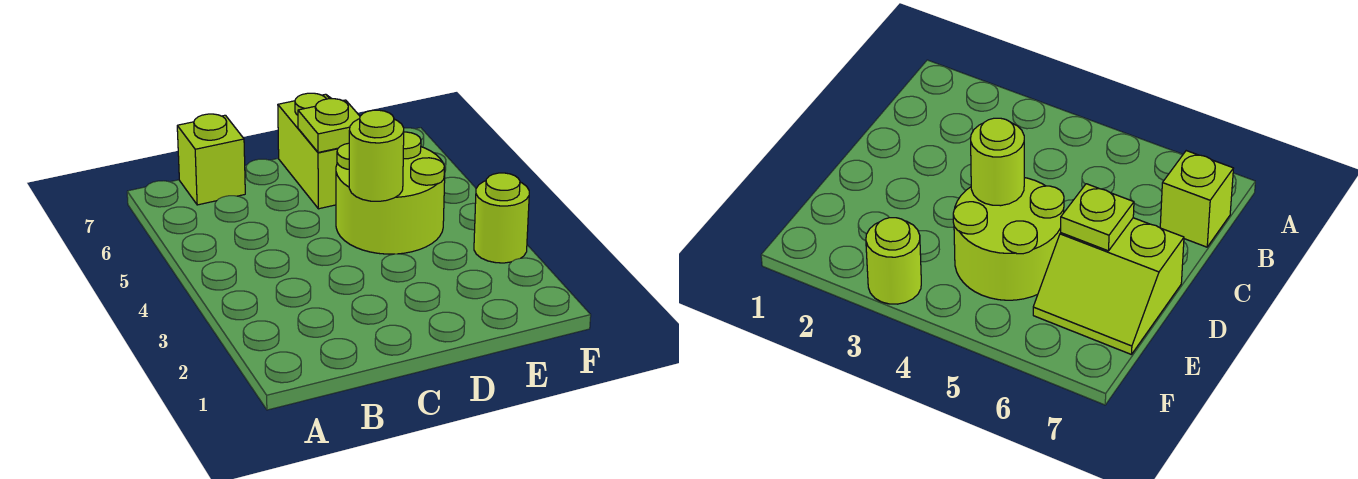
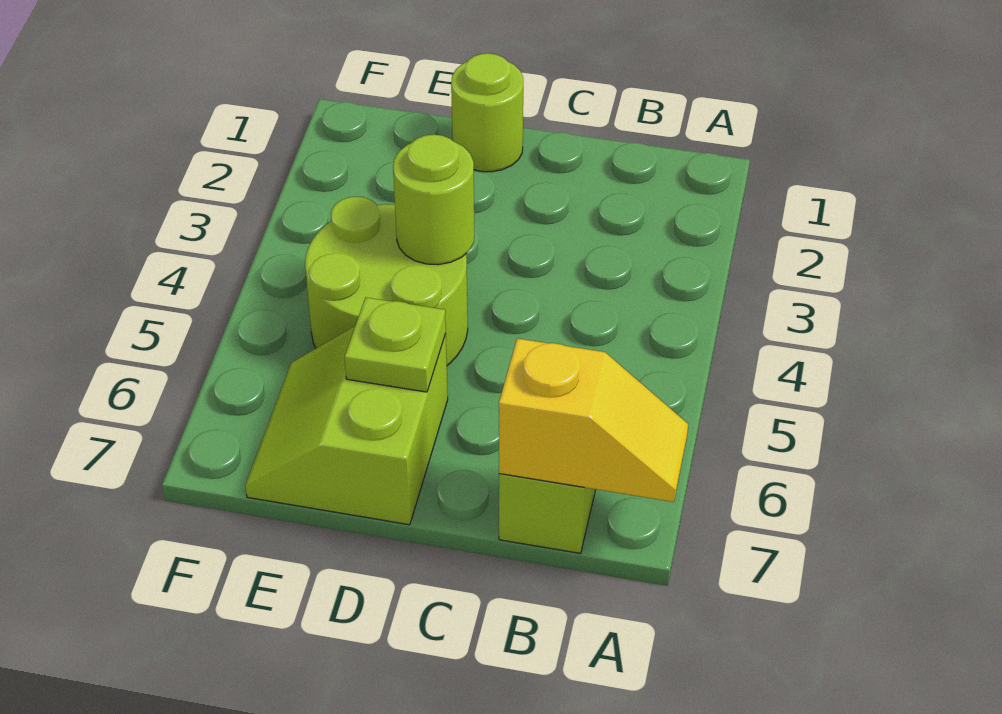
none -> yellow 1x2 slope [499,338,688,502]
lime 1x1 round brick [474,173,529,263] -> lime 1x1 round brick moved to [451,53,523,172]

